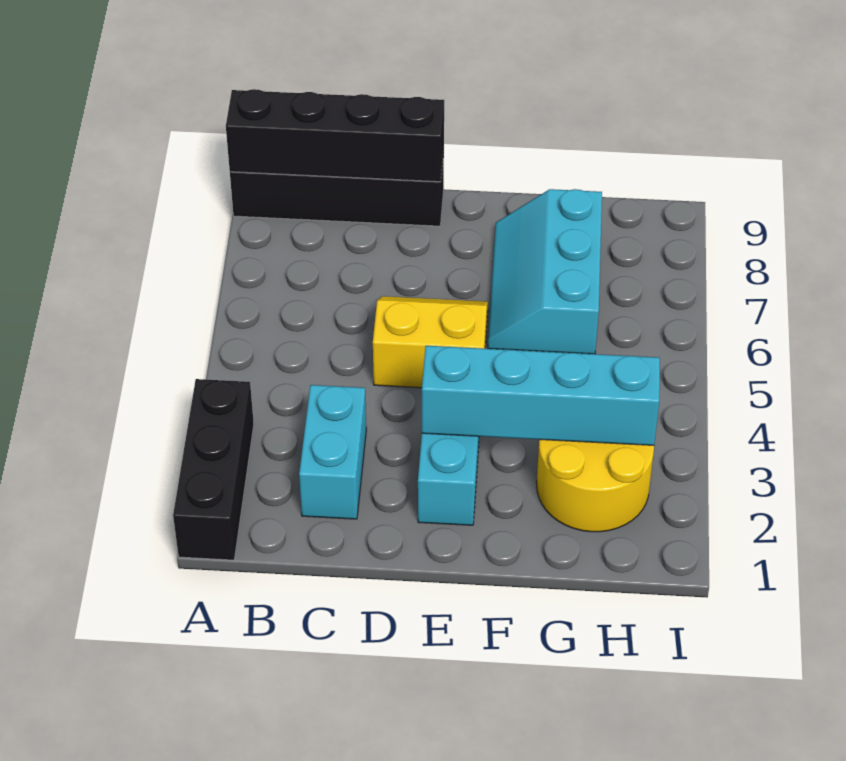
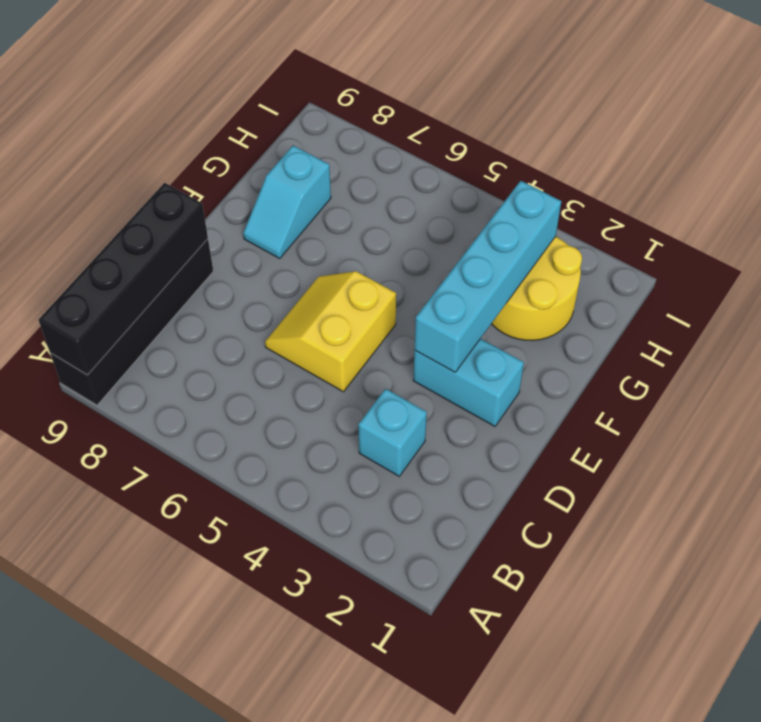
black 1x3 brick [173,379,254,560] -> none
cyan 1x2 brick [299,385,366,519] -> cyan 1x1 brick [358,389,427,476]
cyan 2x3 slope [488,189,602,354] -> cyan 1x2 slope [243,146,331,259]

